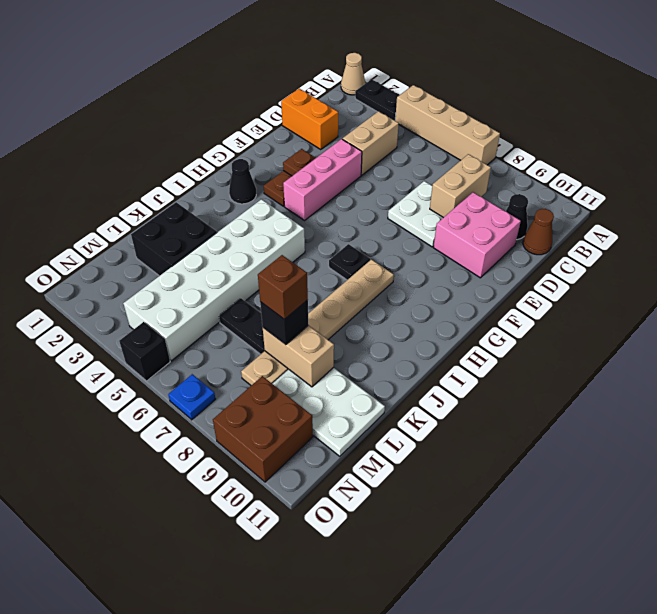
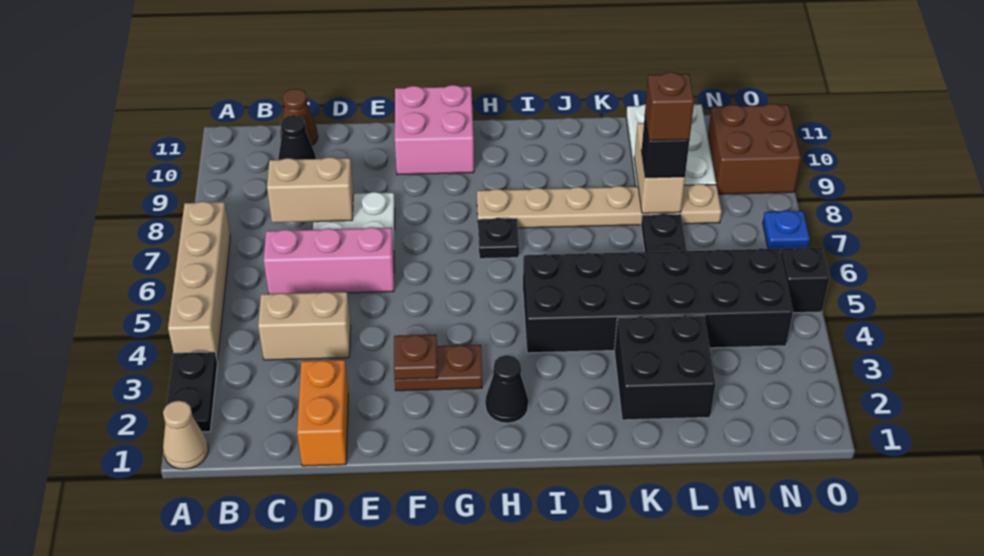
pink 2x2 brick [433,192,521,278] -> pink 2x2 brick moved to [395,85,474,175]
pink 1x3 brick [283,139,362,221] -> pink 1x3 brick moved to [264,227,394,294]
white 2x6 brick [123,199,305,361] -> black 2x6 brick [523,248,793,353]

